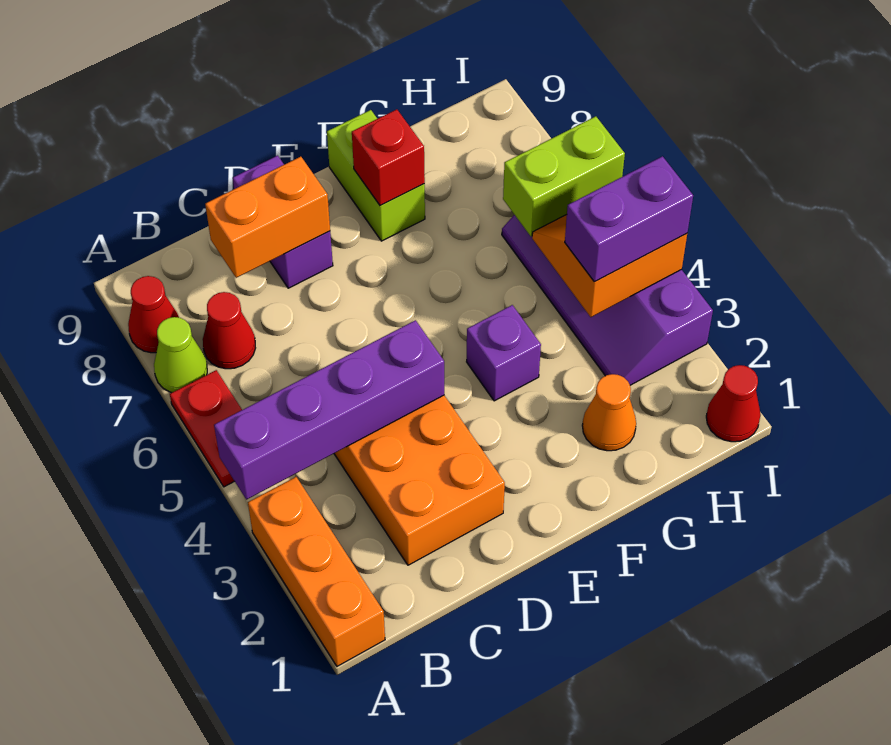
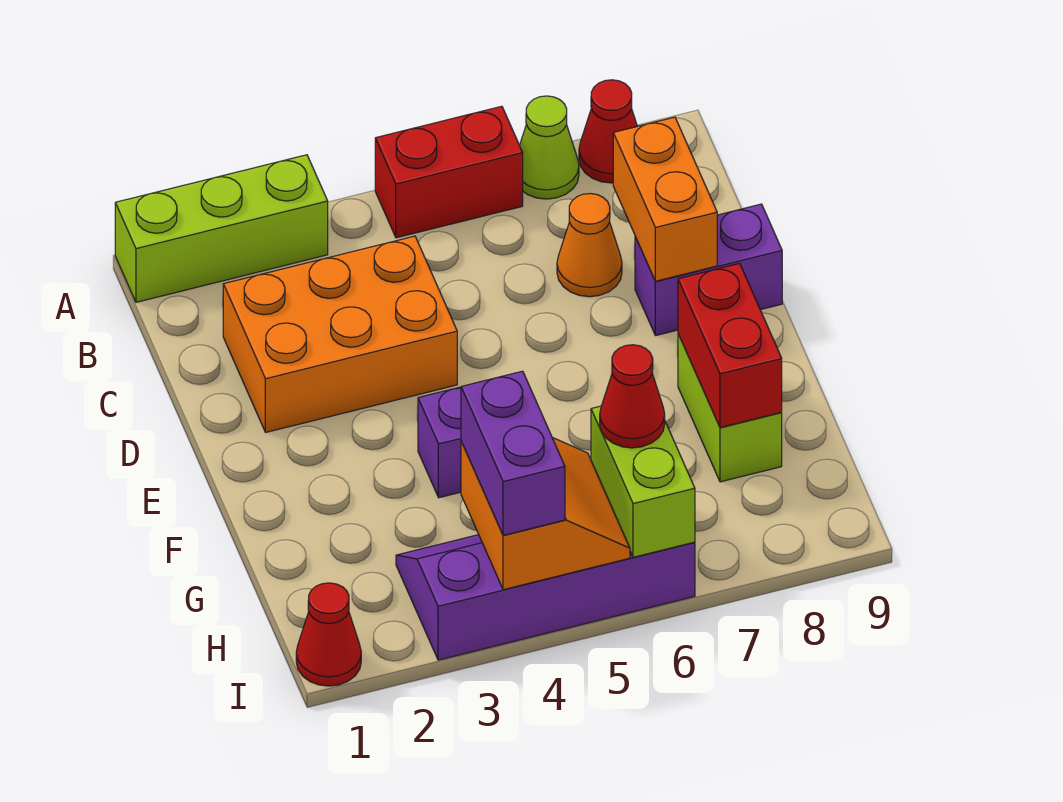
orange 1x3 brick [248,477,385,666] -> lime 1x3 brick [115,155,328,302]
purple 1x4 brick [214,320,444,500] -> none
red 1x2 plate [170,370,242,487] -> red 1x2 brick [375,106,523,238]
red 1x1 cone [203,292,255,369] -> red 1x1 cone moved to [600,345,665,448]
lime 1x2 brick [327,110,425,241] -> lime 1x2 brick turned to [678,334,782,482]
red 1x1 brick [352,109,425,205] -> red 1x2 brick [678,263,782,428]
orange 1x1 cone [582,374,636,451] -> orange 1x1 cone moved to [557,194,622,297]

